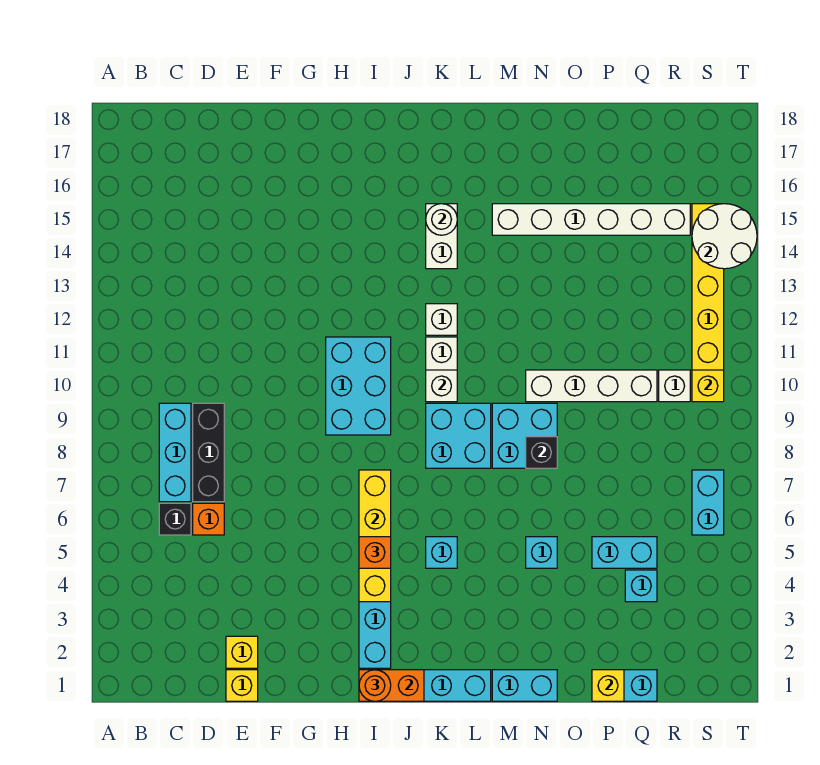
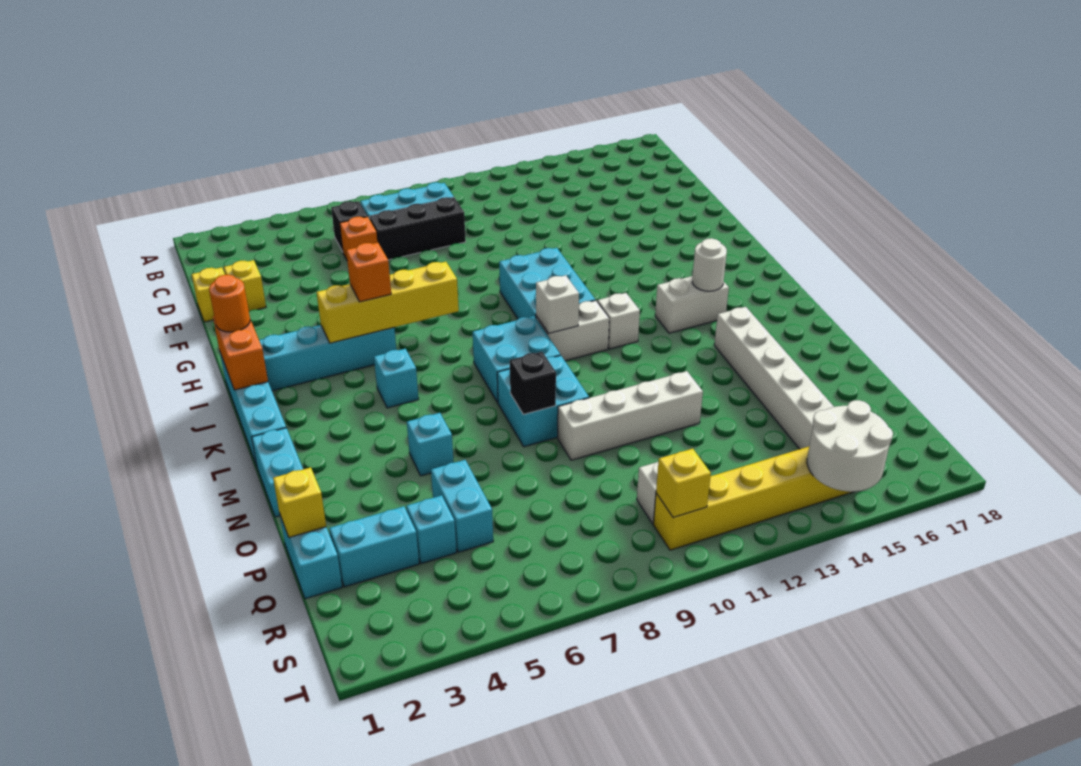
cyan 2x3 brick [326,337,391,435] -> cyan 2x3 brick turned to [499,248,595,319]
white 1x4 brick [526,370,657,402] -> white 1x4 brick turned to [558,371,703,460]
cyan 1x2 brick [692,470,724,535] -> cyan 1x2 brick moved to [329,506,419,587]

